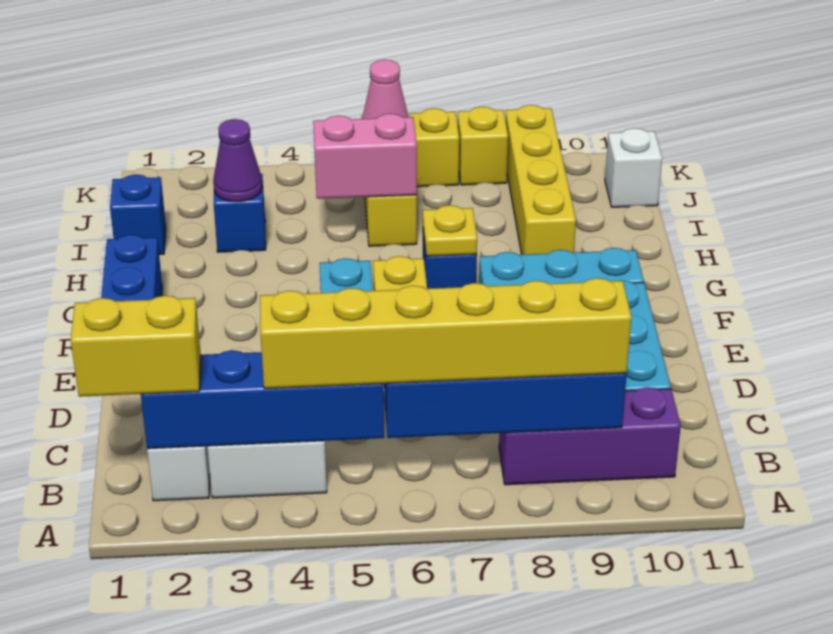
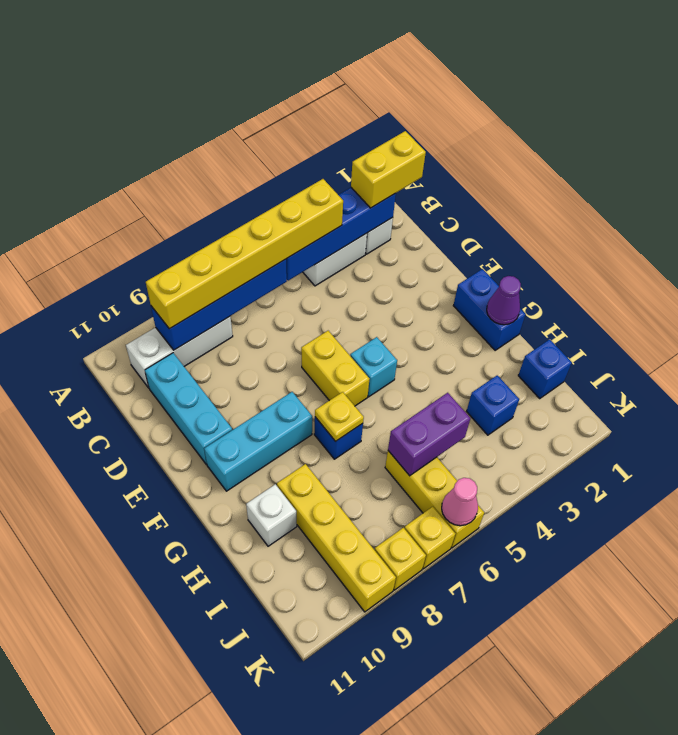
purple 1x3 brick [499,387,681,485] -> white 1x3 brick [126,316,233,388]
purple 1x1 cone [213,119,263,202] -> purple 1x1 cone moved to [487,276,521,325]
pink 1x2 brick [313,114,417,199] -> purple 1x2 brick [388,393,470,476]
white 1x1 brick [605,128,662,207] -> white 1x1 brick moved to [246,484,297,546]

